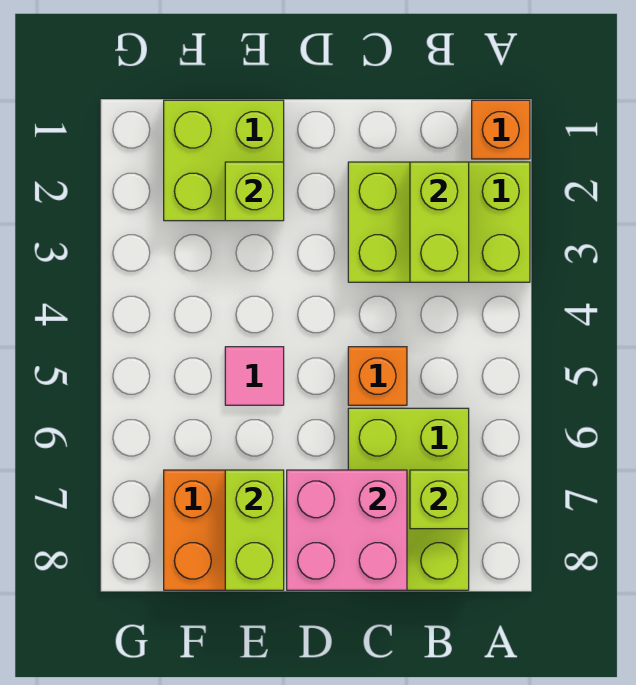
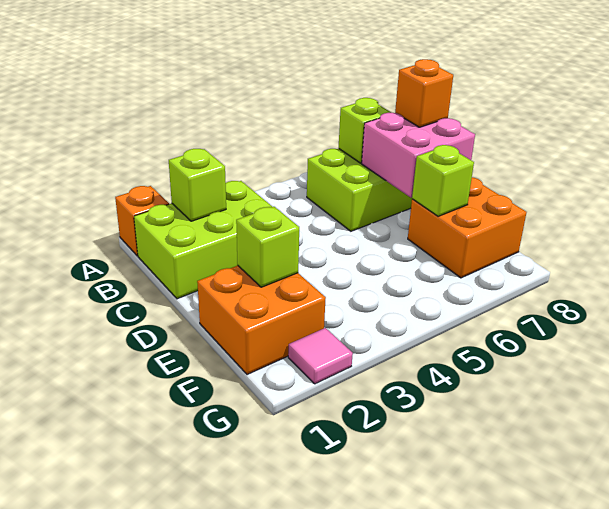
lime 2x3 brick [348,162,530,282] -> lime 2x3 brick turned to [134,181,272,299]
lime 1x2 brick [410,162,469,282] -> lime 1x1 brick [169,149,226,221]
orange 1x1 brick [348,347,407,405] -> orange 1x1 brick moved to [395,59,453,127]
lime 2x2 brick [164,100,284,221] -> orange 2x2 brick [197,266,326,375]
pink 1x1 tile [225,347,284,405] -> pink 1x1 tile moved to [288,328,353,384]
lime 1x2 brick [225,470,284,590] -> lime 1x1 brick [412,145,474,216]

